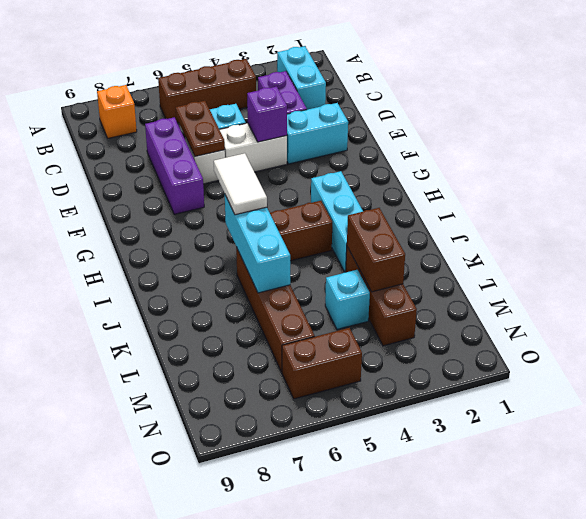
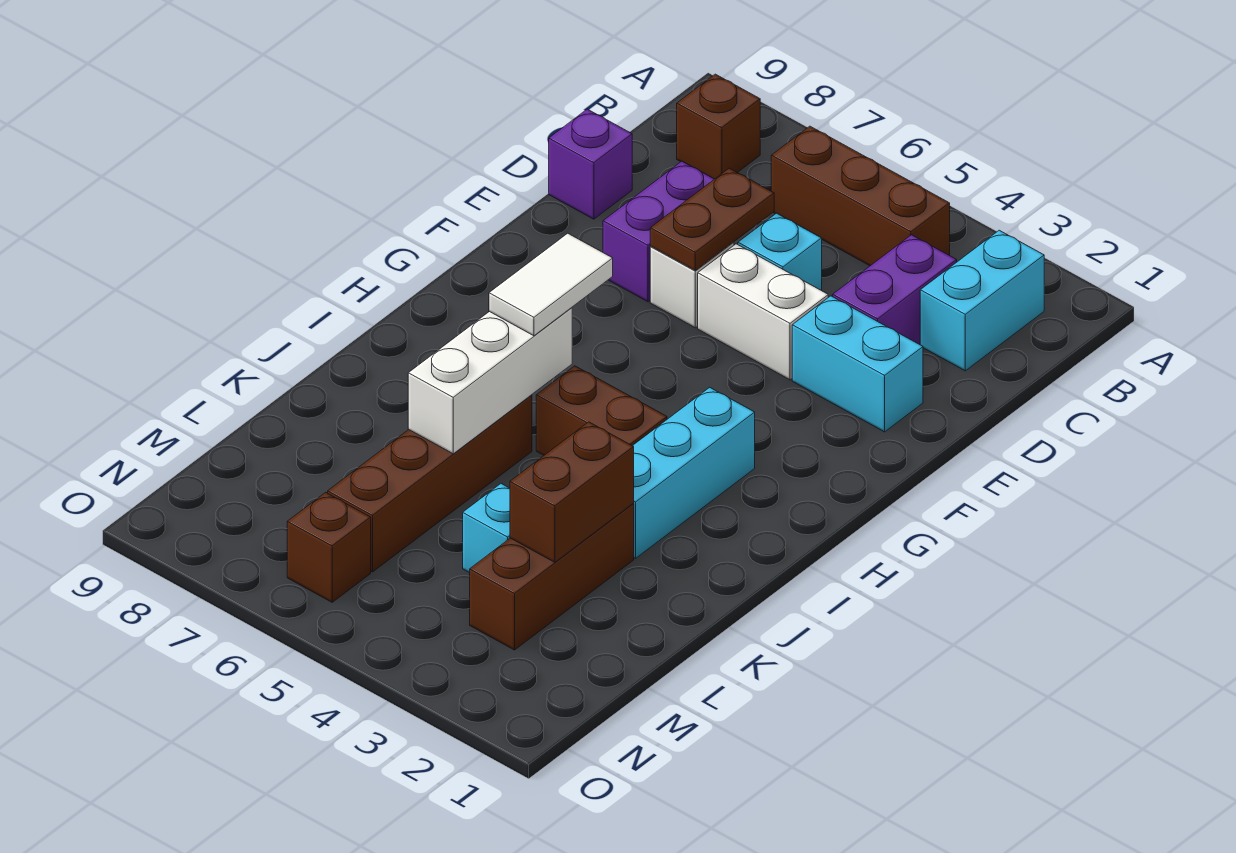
orange 1x1 brick [97,85,137,138] -> brown 1x1 brick [677,74,760,179]
purple 1x3 brick [145,117,204,214] -> purple 1x2 brick [603,161,714,302]
purple 1x1 brick [247,87,287,142] -> purple 1x1 brick moved to [549,109,632,219]
cyan 1x3 brick [225,195,290,293] -> white 1x3 brick [408,308,572,454]
brown 1x2 brick [282,328,362,399] -> brown 1x1 brick [287,492,371,602]

